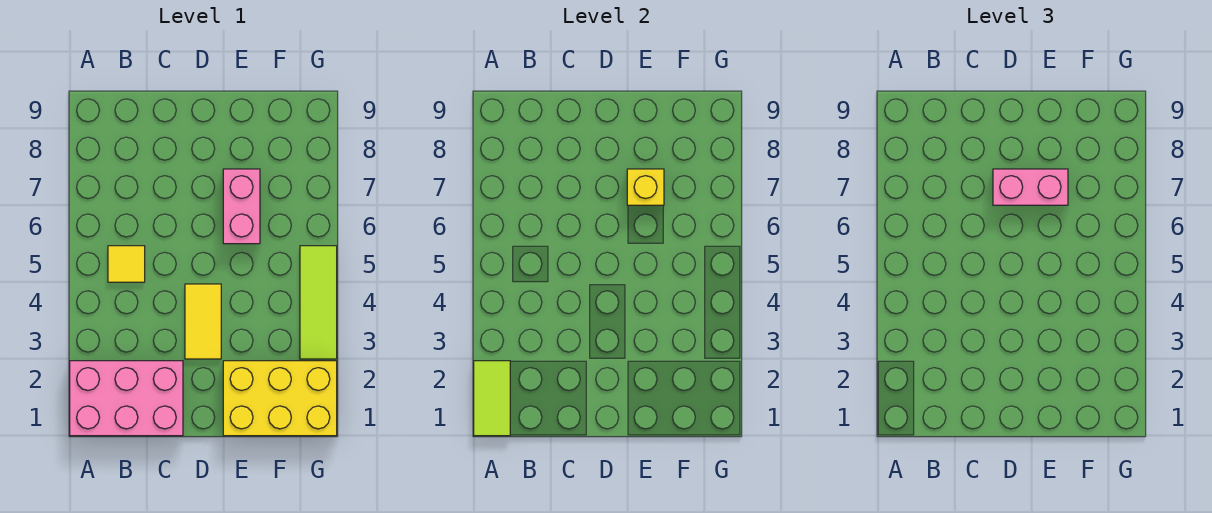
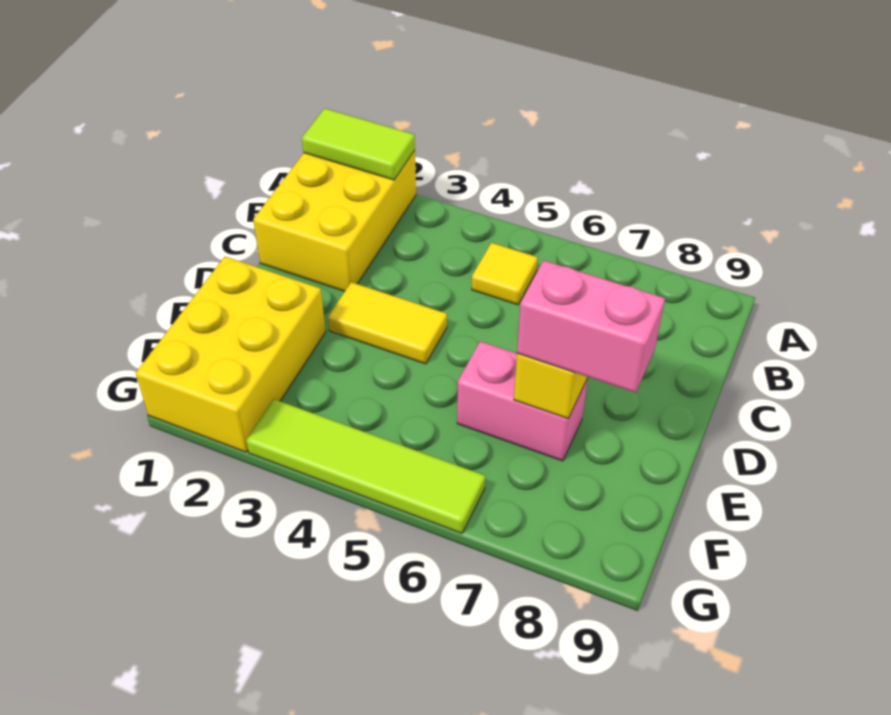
pink 2x3 brick [70,361,183,436] -> yellow 2x3 brick [253,151,416,291]
pink 1x2 brick [993,169,1068,205] -> pink 1x2 brick turned to [517,260,665,393]
lime 1x3 tile [300,246,337,359] -> lime 1x4 tile [246,399,485,534]

